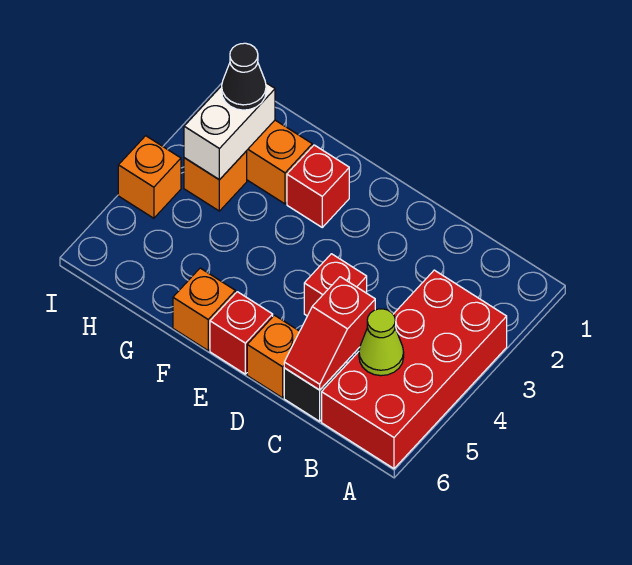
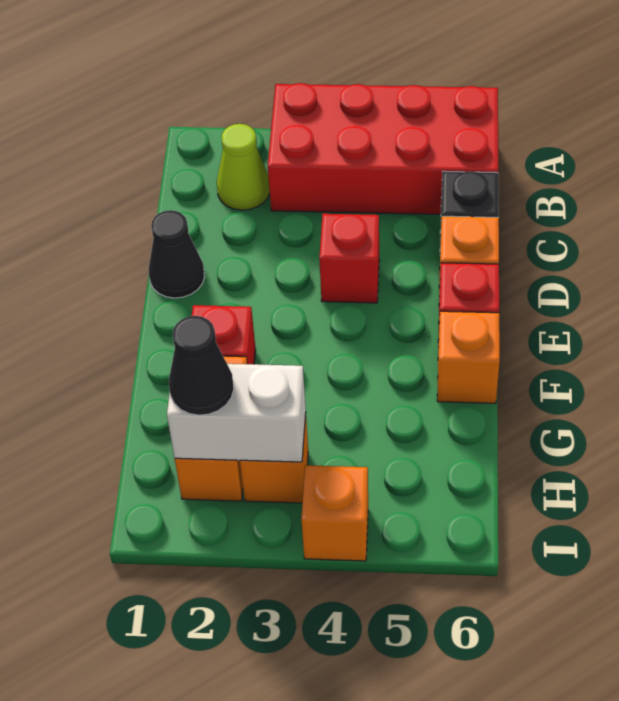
lime 1x1 cone [359,309,404,376] -> lime 1x1 cone moved to [217,124,270,210]
red 1x2 slope [284,277,375,390] -> none
none -> black 1x1 cone [149,210,204,298]

